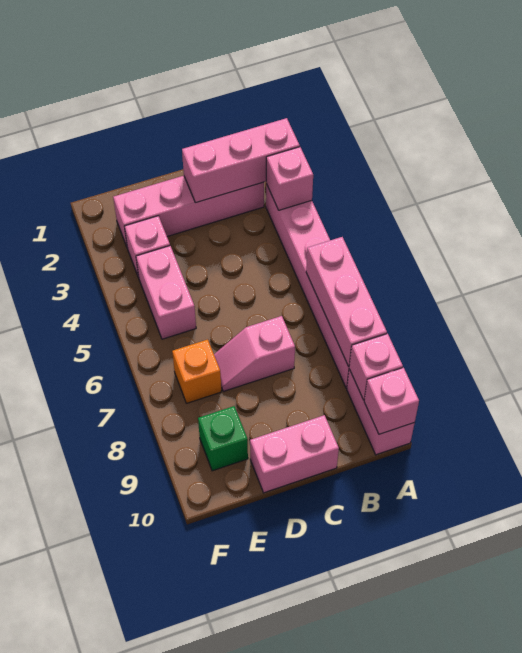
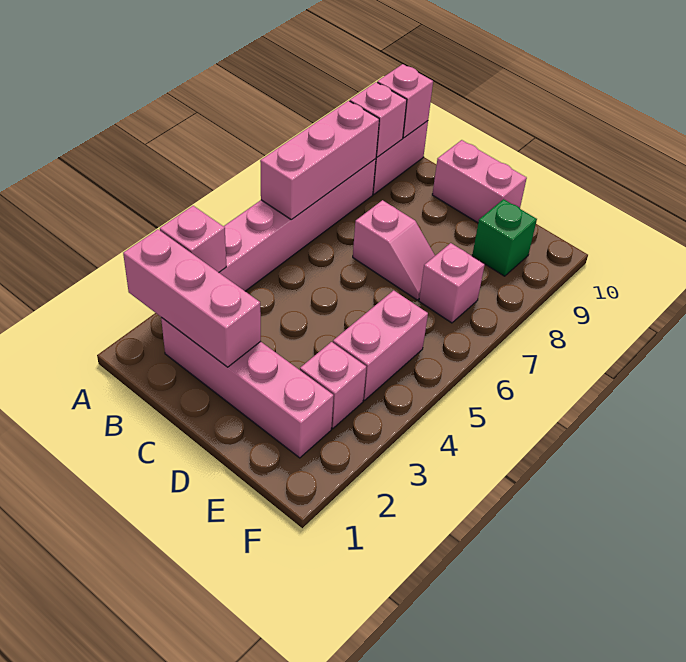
orange 1x1 brick [172,340,221,403] -> pink 1x1 brick [419,243,485,323]

